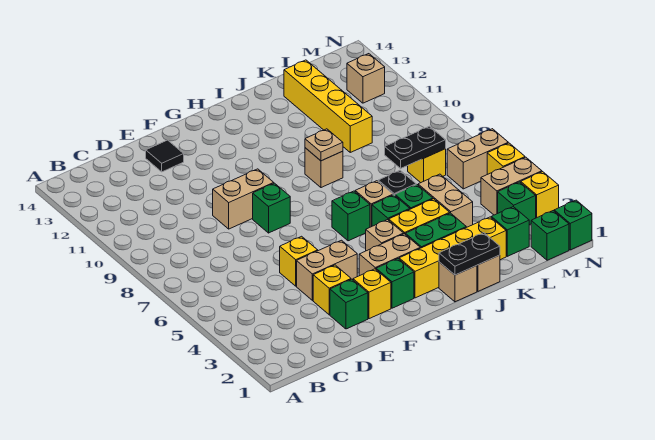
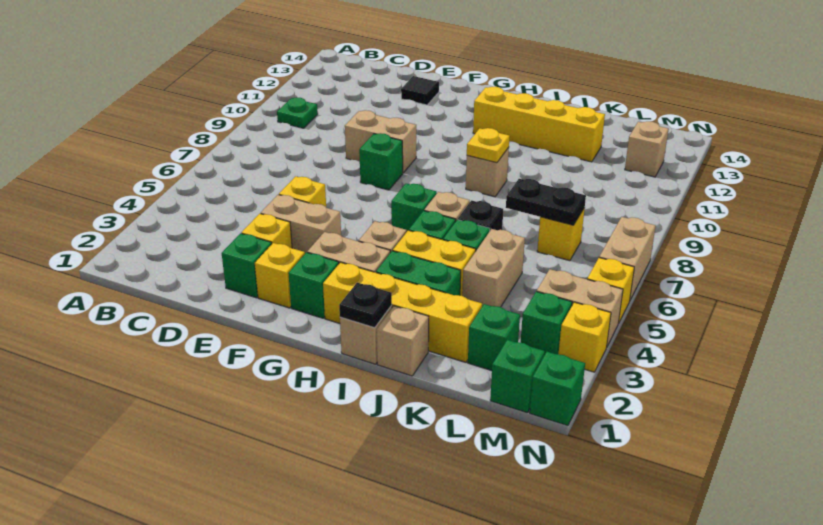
none -> green 1x1 plate [277,97,318,128]
black 1x2 plate [439,233,500,275] -> black 1x1 plate [339,283,392,328]
tan 1x1 plate [305,129,343,161] -> yellow 1x1 plate [467,128,510,163]
yellow 1x4 brick [284,60,372,152] -> yellow 1x4 brick turned to [473,87,605,162]
tan 1x2 brick [447,129,508,189] -> tan 1x2 brick turned to [599,217,656,300]

